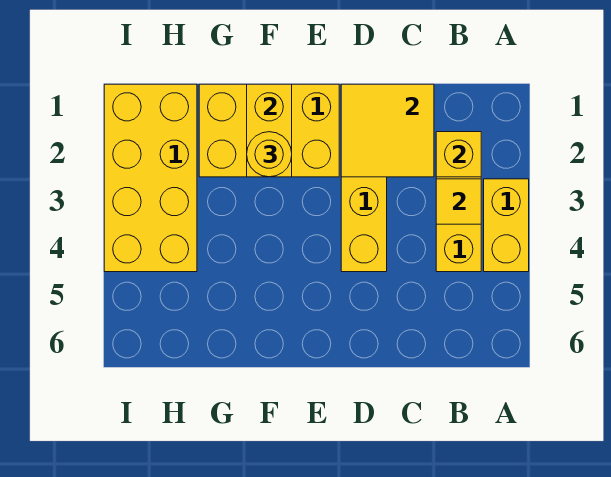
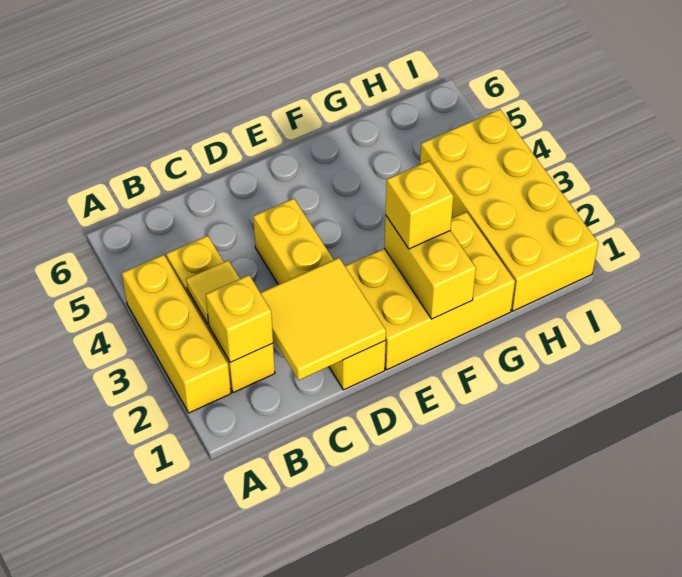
yellow 1x2 brick [484,179,529,272] -> yellow 1x3 brick [122,255,231,413]
yellow 1x1 round brick [247,132,292,177] -> yellow 1x1 brick [386,161,453,249]

